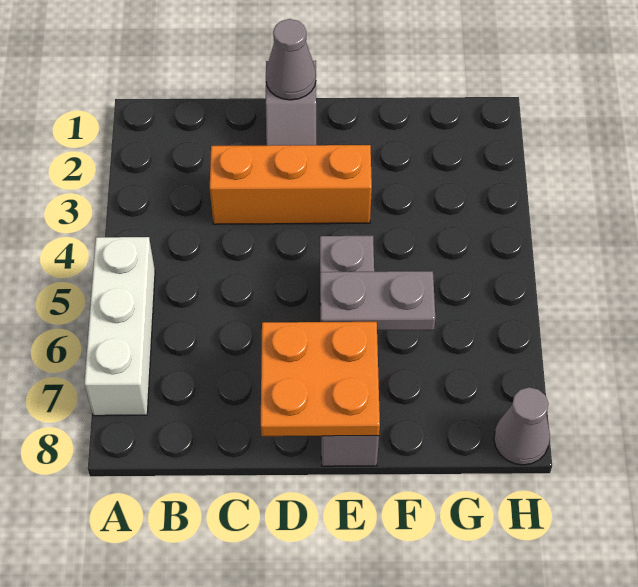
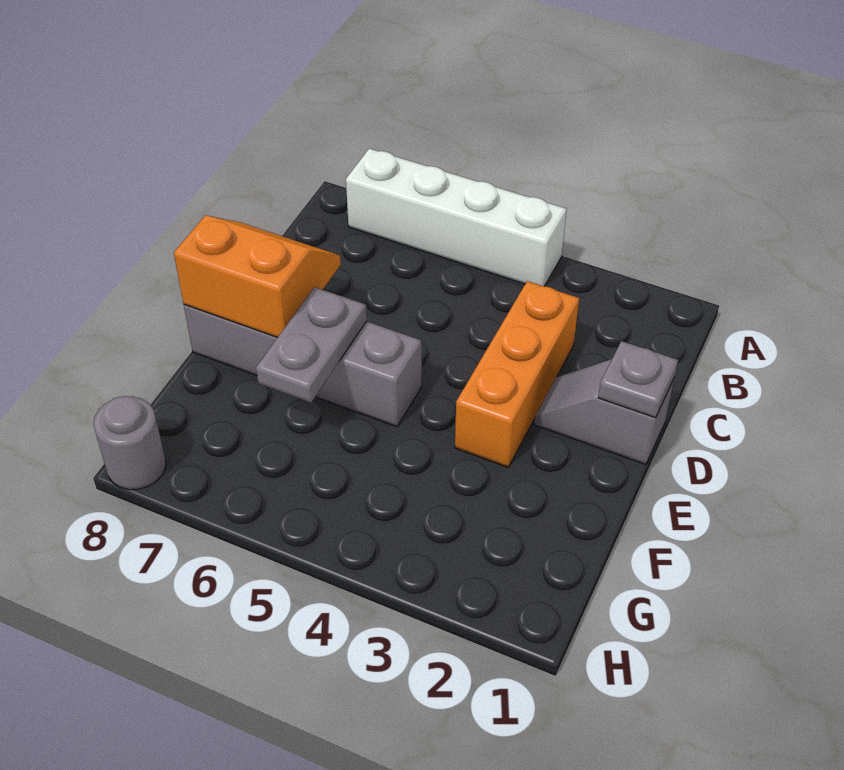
white 1x3 brick [84,237,155,416] -> white 1x4 brick [346,149,567,286]
grey 1x1 cone [266,19,316,100] -> grey 1x1 plate [598,341,678,418]
orange 2x2 plate [261,322,380,436] -> orange 2x2 slope [174,215,341,337]
grey 1x1 cone [494,387,550,465] -> grey 1x1 round brick [93,396,166,490]

